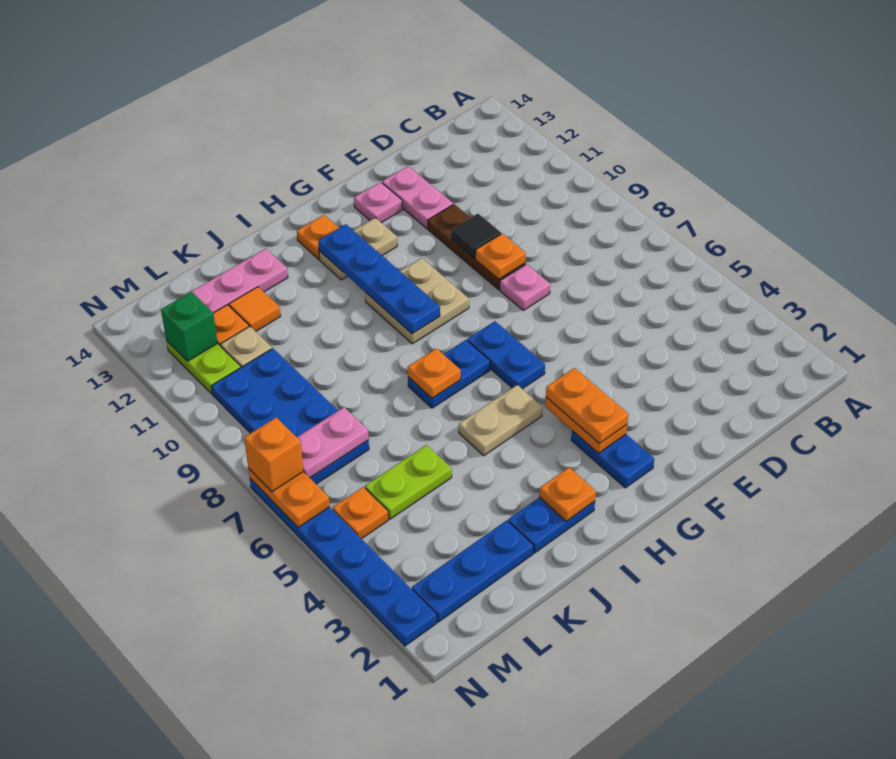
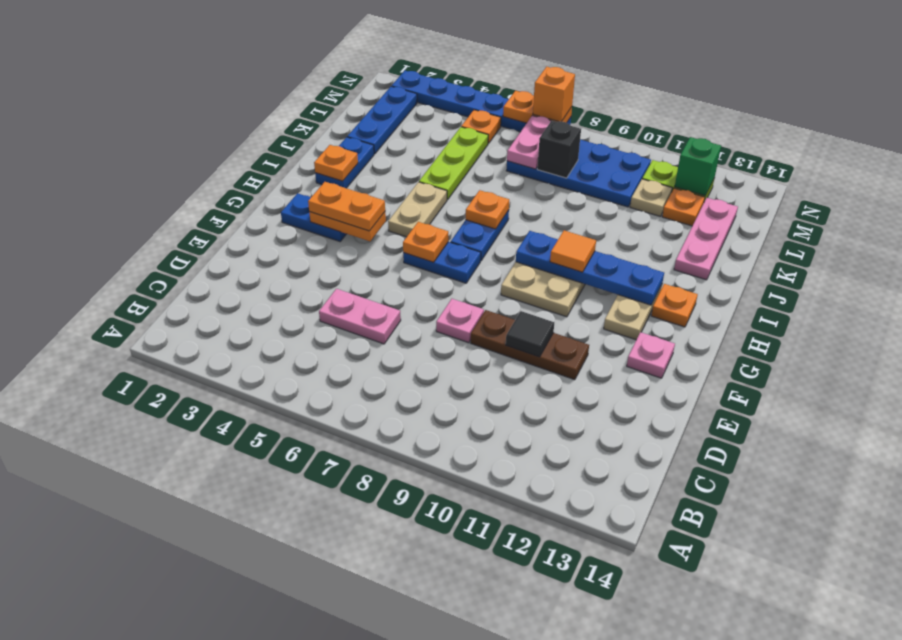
orange 1x1 plate [475,233,526,279] -> orange 1x1 plate moved to [403,222,448,262]
pink 1x2 plate [382,166,453,229] -> pink 1x2 plate moved to [319,289,401,344]
lime 1x2 plate [365,445,452,519] -> lime 1x3 plate [419,127,488,200]
orange 1x1 tile [229,287,281,331] -> orange 1x1 tile moved to [550,230,596,272]
none -> black 1x1 brick [537,120,581,178]

